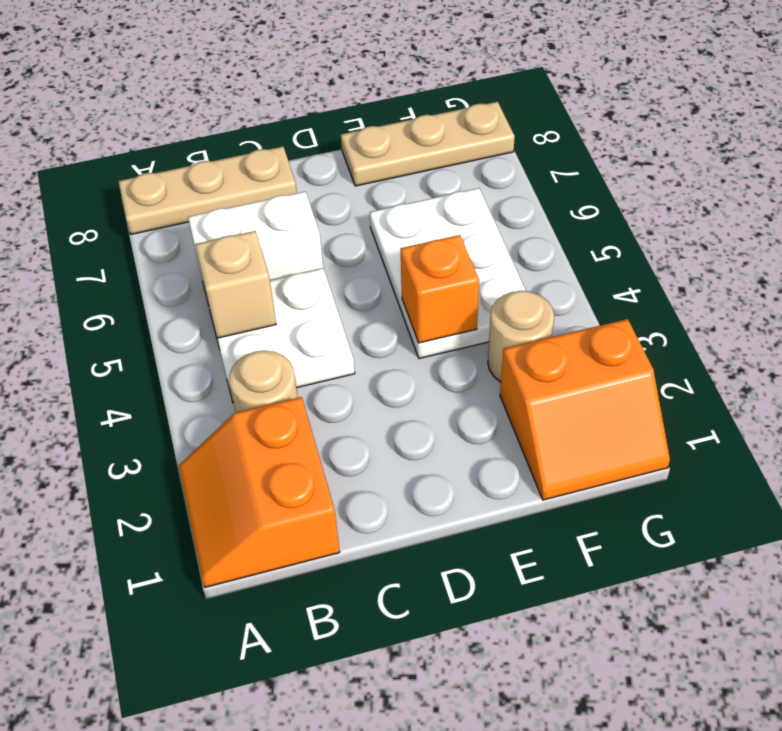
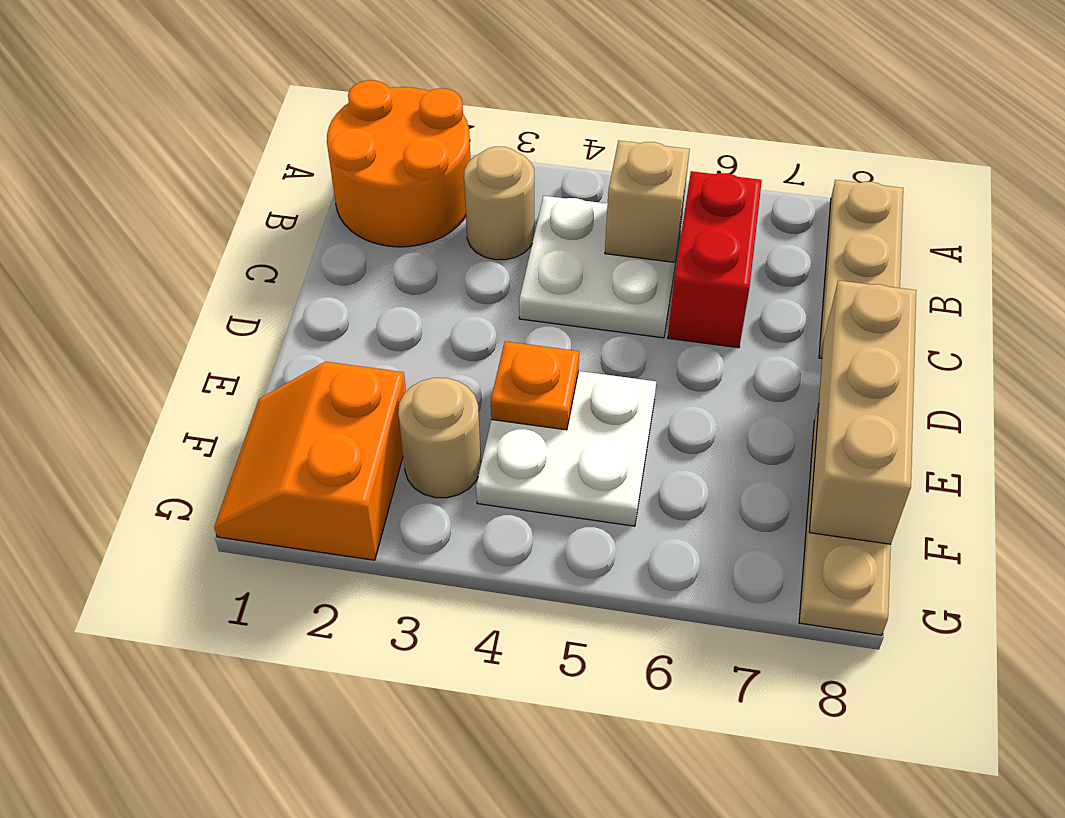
orange 2x2 slope [178,397,340,587] -> orange 2x2 round brick [327,80,470,247]
white 1x2 brick [188,191,323,297] -> red 1x2 brick [668,171,762,348]
none -> tan 1x3 brick [809,280,916,544]
white 2x3 plate [370,188,526,359] -> white 2x2 plate [476,371,656,526]
orange 1x1 brick [401,235,479,343] -> orange 1x1 plate [491,341,579,430]

